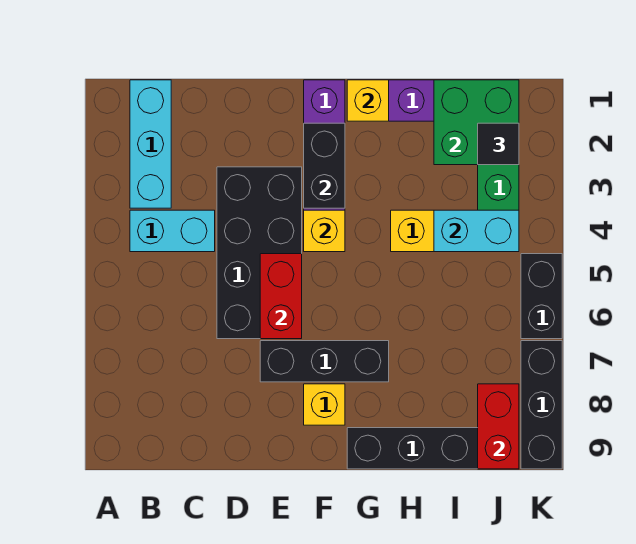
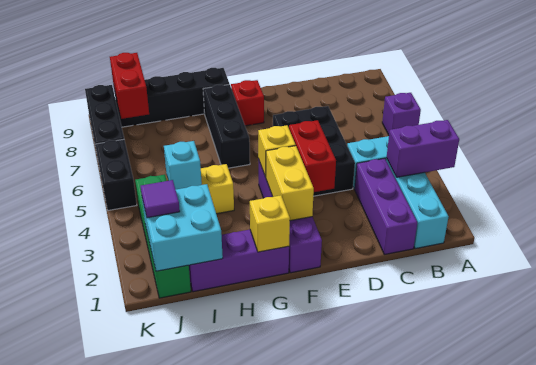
none -> purple 1x2 brick [387,120,459,177]
none -> purple 1x1 brick [382,93,421,135]
none -> purple 1x3 brick [355,158,417,254]
black 2x4 brick [217,167,302,339] -> black 2x3 brick [273,106,355,196]
red 1x2 brick [260,254,302,339] -> red 1x2 brick moved to [289,120,336,192]
black 1x3 brick [260,341,389,382] -> black 1x3 brick turned to [203,84,250,168]
black 1x2 brick [304,123,345,208] -> yellow 1x2 brick [266,146,314,221]
yellow 1x1 brick [304,384,345,425] -> red 1x1 brick [231,80,264,126]
green 2x2 brick [434,80,519,165] -> cyan 2x2 brick [142,184,223,271]
cyan 1x2 brick [434,210,519,252] -> cyan 1x1 brick [164,141,202,189]
black 1x1 tile [478,123,519,165] -> purple 1x1 tile [141,180,180,218]

